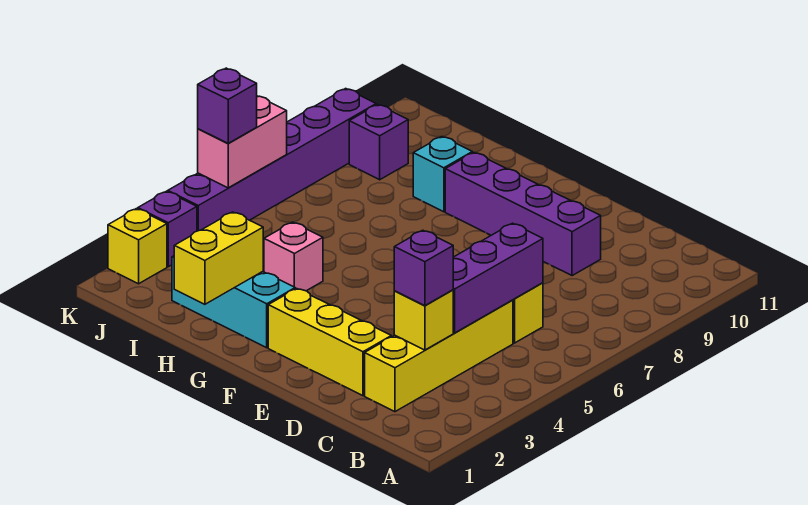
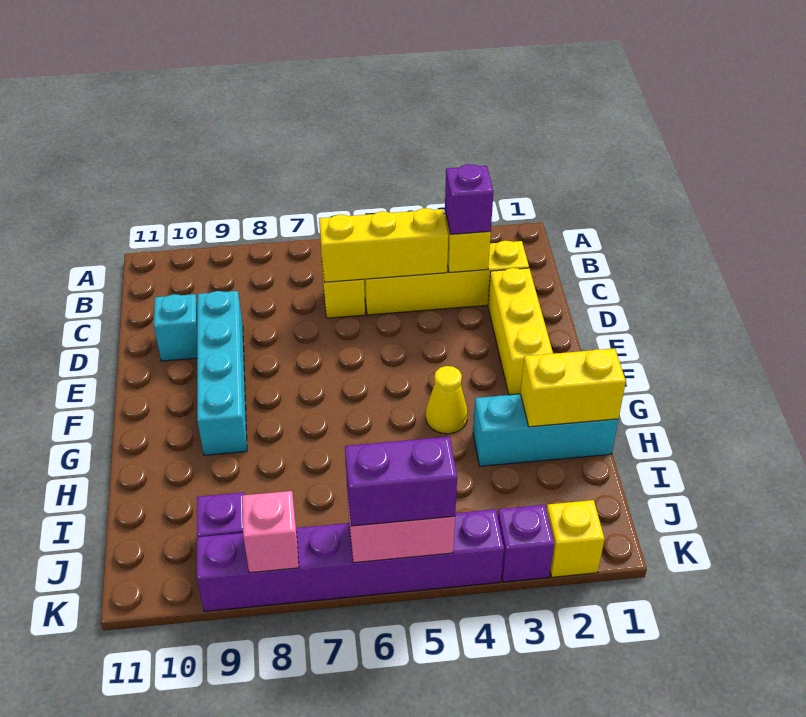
purple 1x3 brick [453,223,543,333] -> yellow 1x3 brick [319,208,448,282]
purple 1x4 brick [445,153,601,276] -> cyan 1x4 brick [197,291,247,455]
cyan 1x3 brick [172,256,295,348] -> cyan 1x3 brick turned to [473,394,618,466]
none -> yellow 1x1 cone [426,366,468,434]
pink 1x1 brick [264,222,323,291] -> pink 1x1 brick moved to [242,491,299,573]
cyan 1x1 brick [413,137,472,212] -> cyan 1x1 brick moved to [154,294,197,361]
purple 1x1 brick [198,68,257,143] -> purple 1x2 brick [345,437,457,526]

